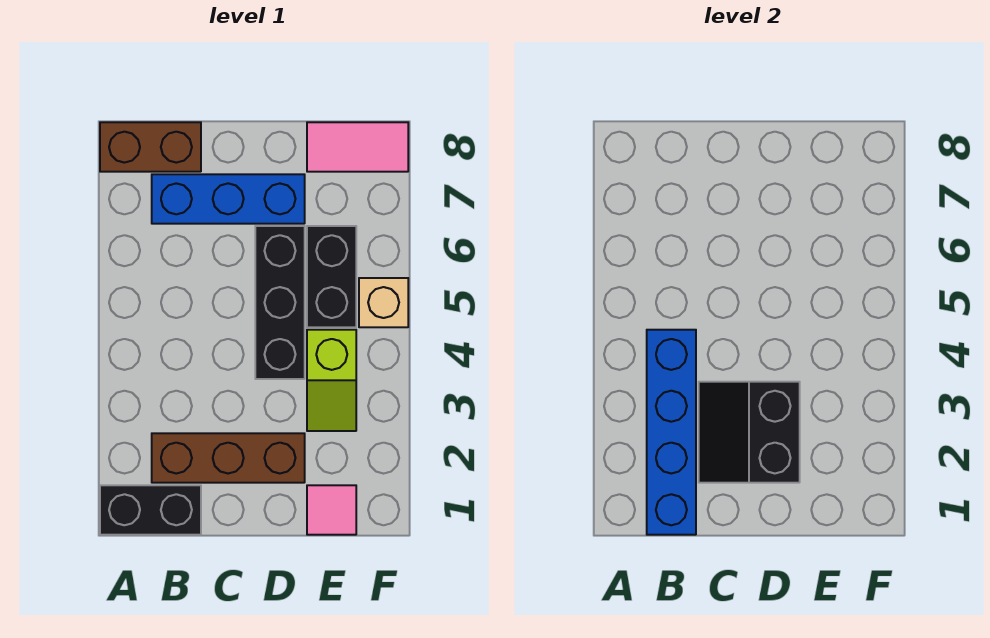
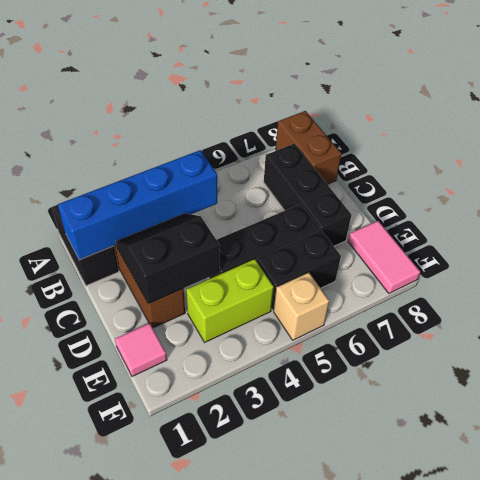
blue 1x3 brick [152,174,305,224] -> black 1x3 brick [264,144,352,246]
lime 1x2 slope [307,330,356,431] -> lime 1x2 brick [186,259,274,342]

